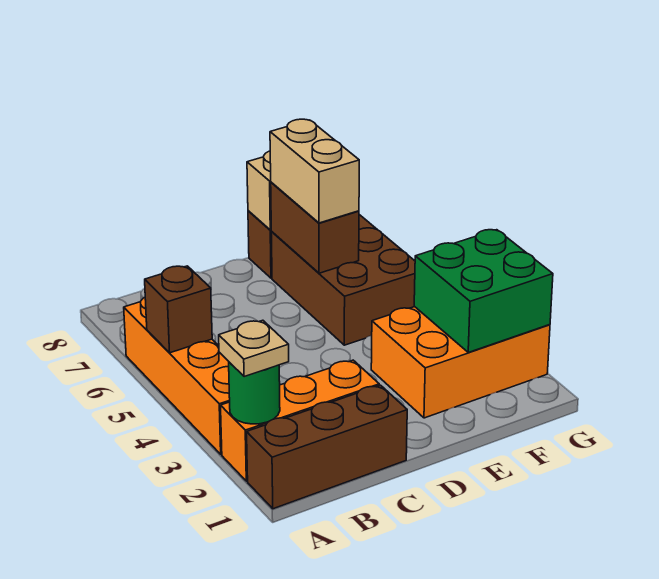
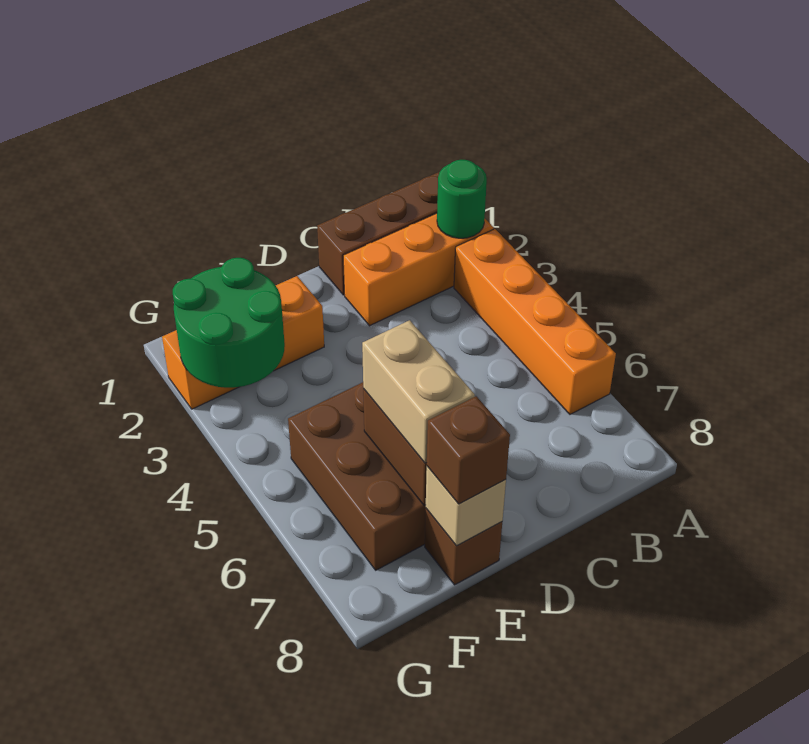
tan 1x1 plate [219,320,289,377] -> none
brown 1x1 brick [145,266,212,353] -> brown 1x1 brick moved to [427,396,510,504]
orange 2x3 brick [371,307,550,418] -> orange 1x3 brick [162,276,324,409]
green 2x2 brick [414,230,553,352] -> green 2x2 round brick [173,258,285,388]

